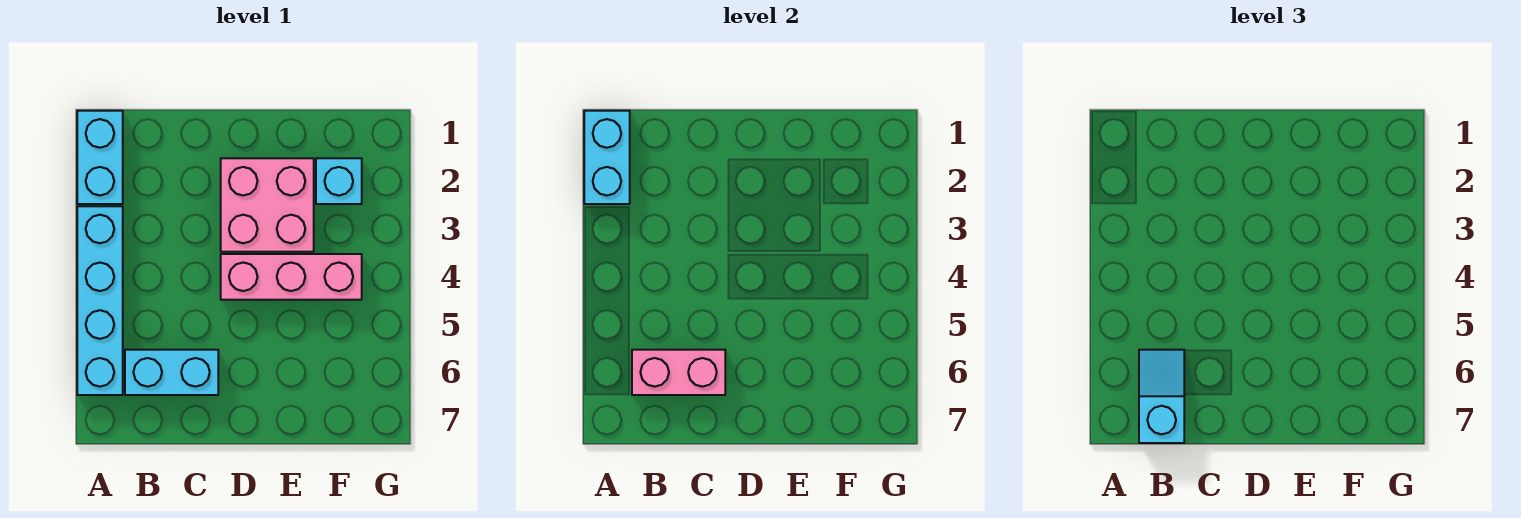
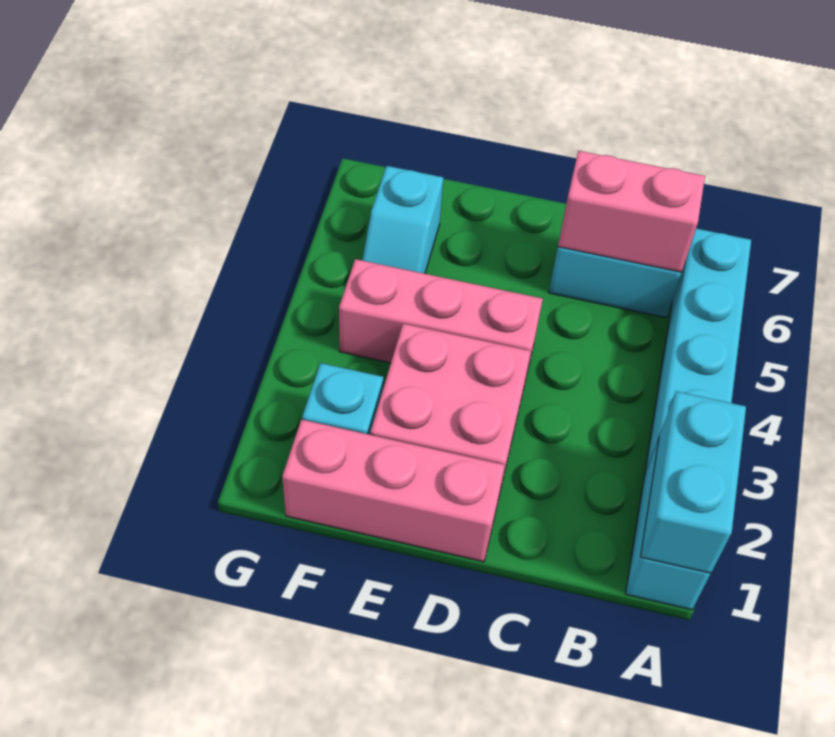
cyan 1x2 slope [1139,350,1184,443] -> cyan 1x2 slope moved to [362,166,443,274]
none -> pink 1x3 brick [282,420,505,562]

